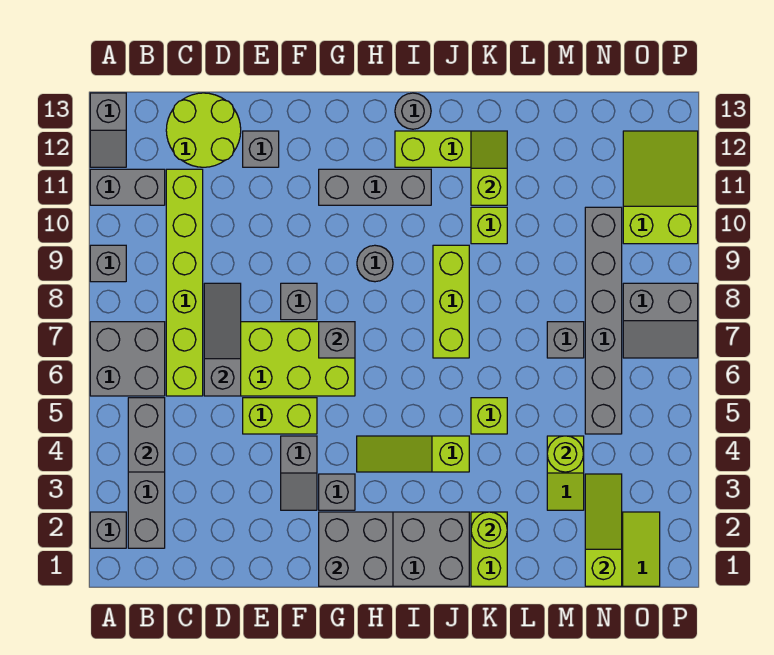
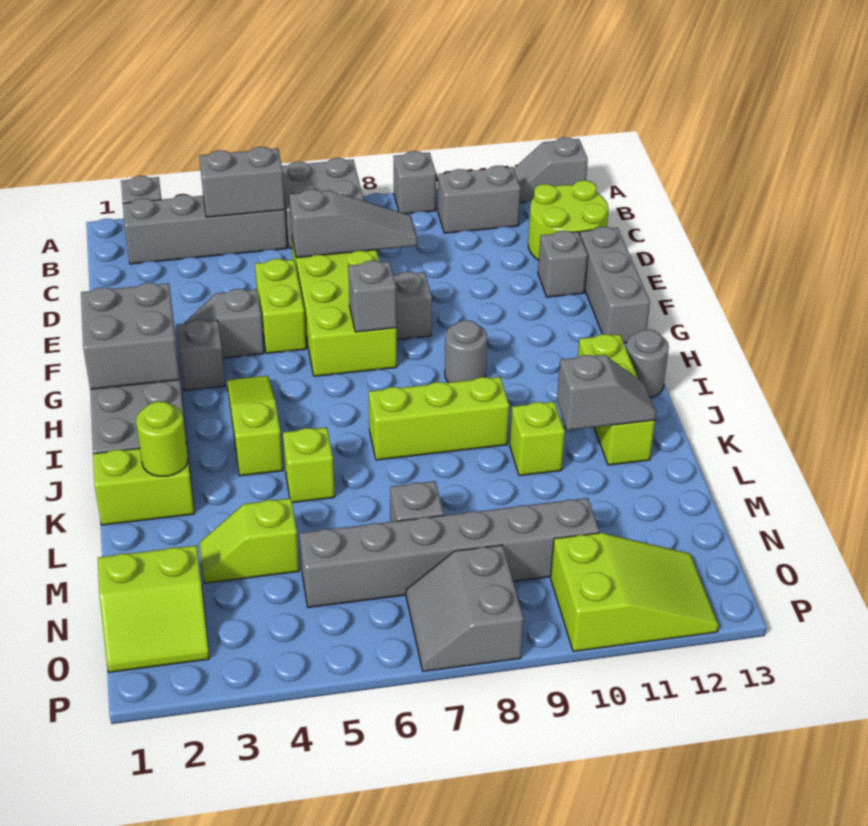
grey 1x2 brick [90,169,165,205] -> grey 1x2 brick turned to [438,166,521,233]
lime 1x6 brick [166,169,203,396] -> none
grey 1x3 brick [319,169,431,205] -> grey 1x3 brick moved to [580,227,650,343]
lime 1x2 slope [471,131,507,205] -> grey 1x2 slope [557,355,656,430]
lime 1x1 round brick [547,436,584,472] -> none
lime 1x3 slope [585,474,622,586] -> none

